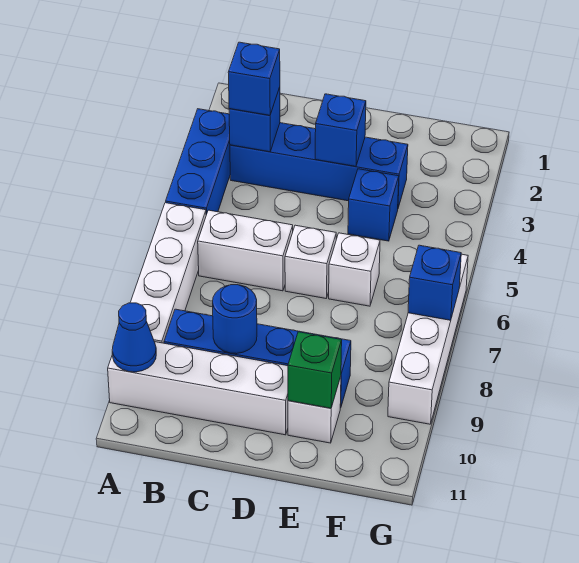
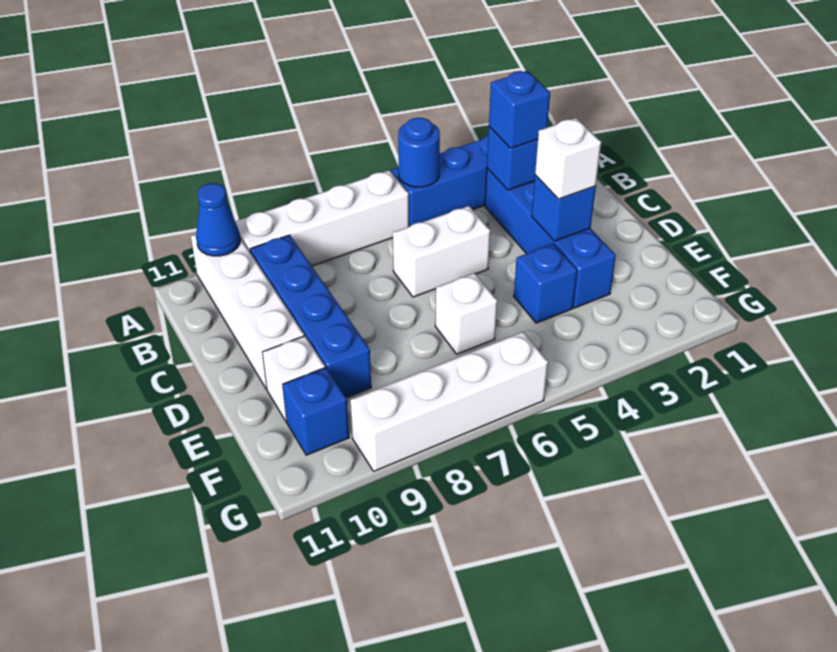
white 1x2 brick [198,210,293,291] -> white 1x2 brick turned to [393,206,490,297]
blue 1x1 round brick [213,285,257,354] -> blue 1x1 round brick moved to [398,118,440,187]
white 1x1 brick [285,225,336,298] -> white 1x1 brick moved to [535,118,601,199]
green 1x1 brick [288,332,342,408] -> none
blue 1x1 brick [408,245,461,320] -> blue 1x1 brick moved to [283,368,349,455]

